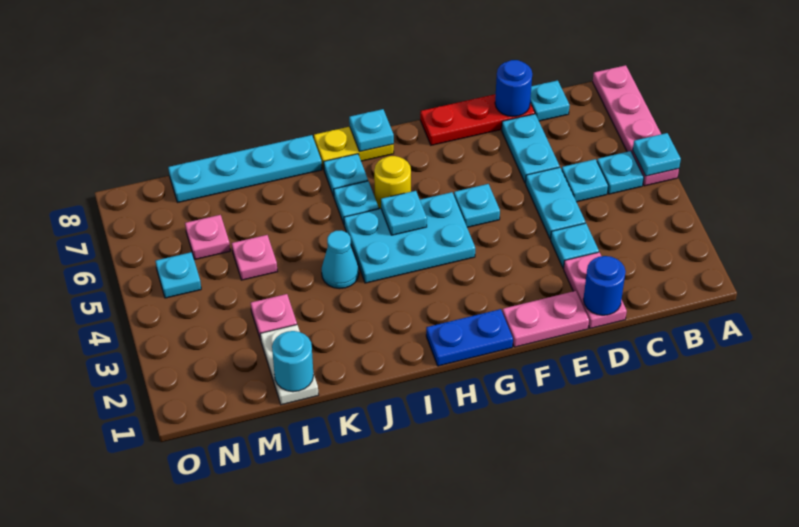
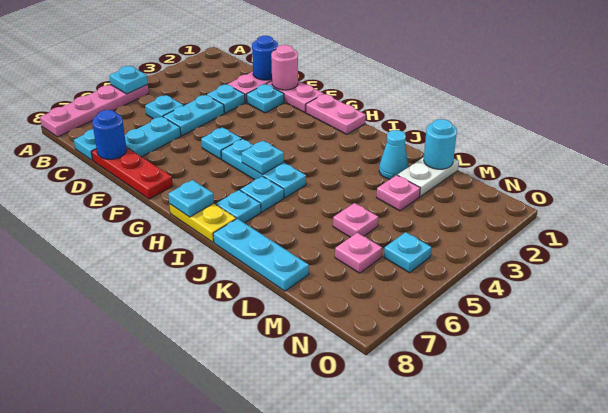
cyan 1x1 plate [597,151,644,194] -> cyan 1x1 plate moved to [246,84,284,113]
none -> pink 1x1 round brick [271,45,298,90]
blue 1x2 plate [426,309,513,366] -> pink 1x2 plate [306,94,366,134]
cyan 2x3 plate [344,192,475,283] -> cyan 1x3 plate [221,139,306,198]
yellow 1x1 round brick [374,156,411,209] -> none
cyan 1x1 cone [322,231,359,289] -> cyan 1x1 cone moved to [379,130,409,179]
cyan 1x4 plate [168,135,322,202] -> cyan 1x3 plate [213,219,309,291]

